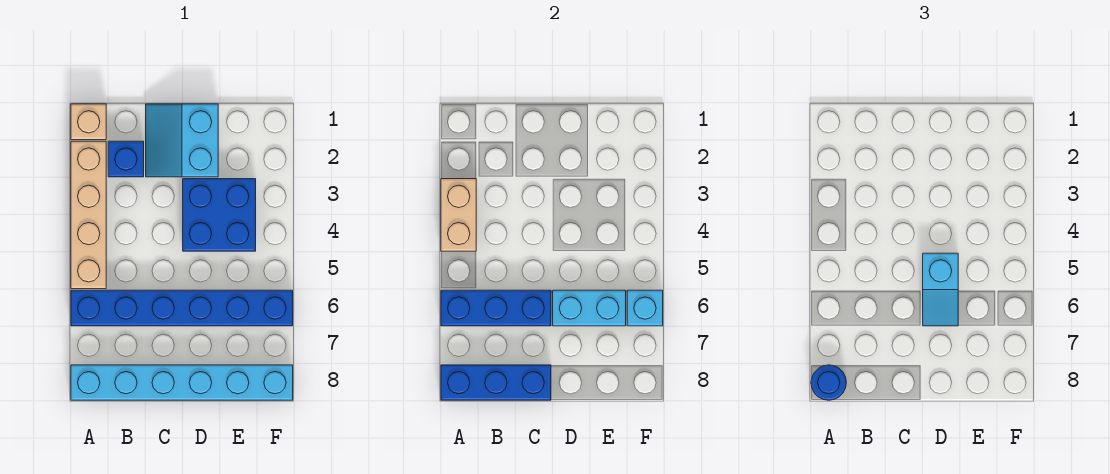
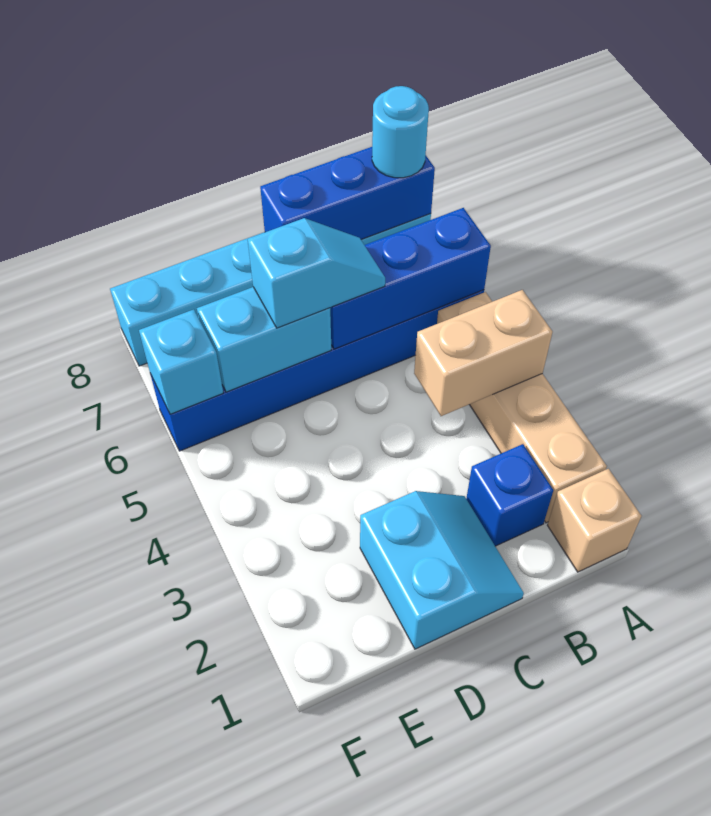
tan 1x2 brick [441,179,476,251] -> tan 1x2 brick turned to [414,290,553,416]
blue 1x1 round brick [811,365,846,400] -> cyan 1x1 round brick [372,86,429,178]
blue 2x2 brick [183,179,256,251] -> none
cyan 1x2 slope [923,253,958,326] -> cyan 1x2 slope turned to [248,218,385,328]

